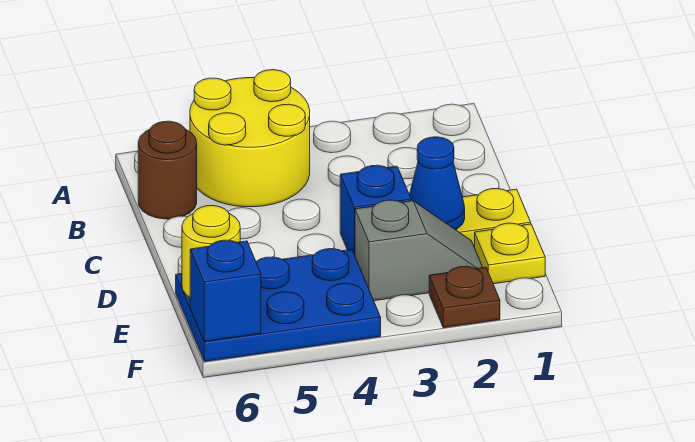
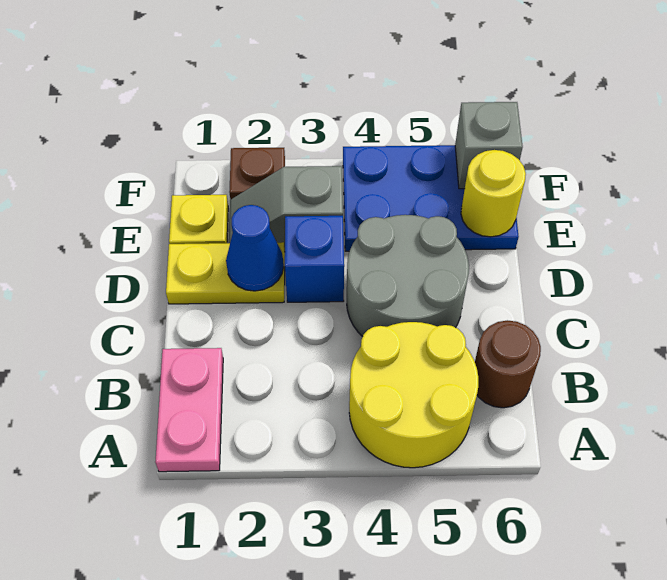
none -> pink 1x2 plate [155,348,223,472]
none -> grey 2x2 round brick [347,215,469,337]
blue 1x1 brick [190,240,261,341] -> grey 1x1 brick [455,102,523,189]

